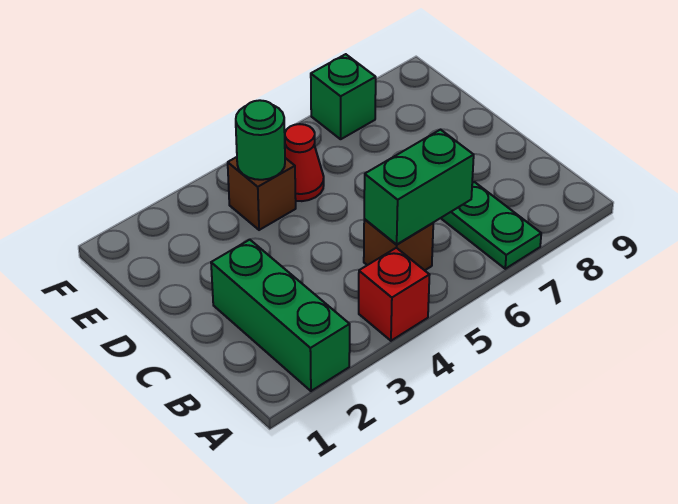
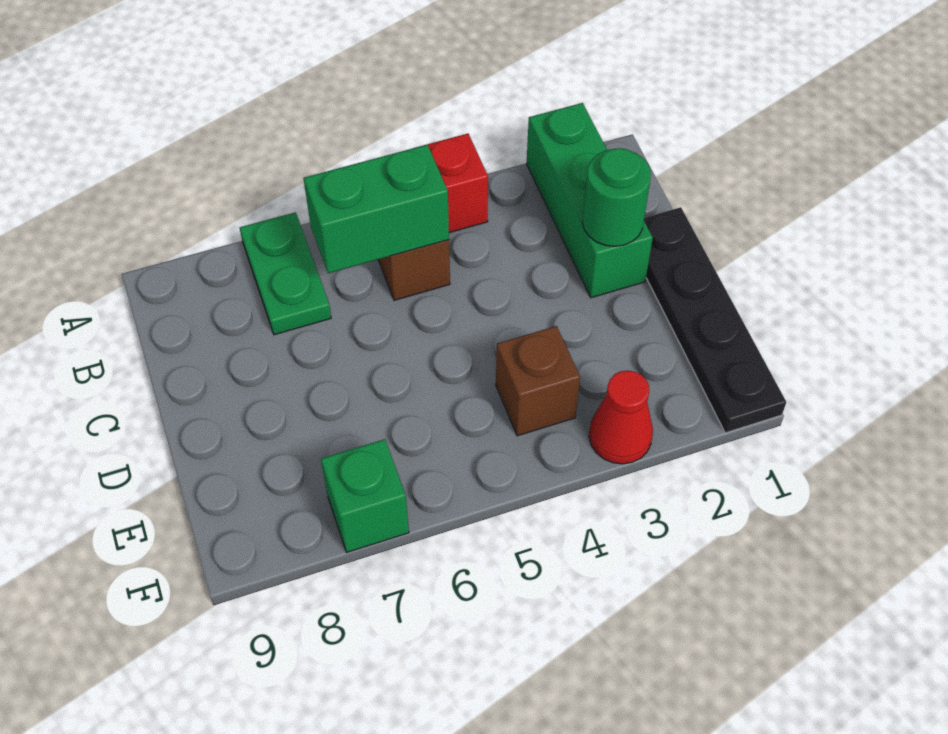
none -> black 1x4 plate [644,207,786,433]
green 1x1 round brick [236,100,285,180] -> green 1x1 round brick moved to [582,148,651,246]
red 1x1 cone [285,124,324,201] -> red 1x1 cone moved to [589,370,653,464]

